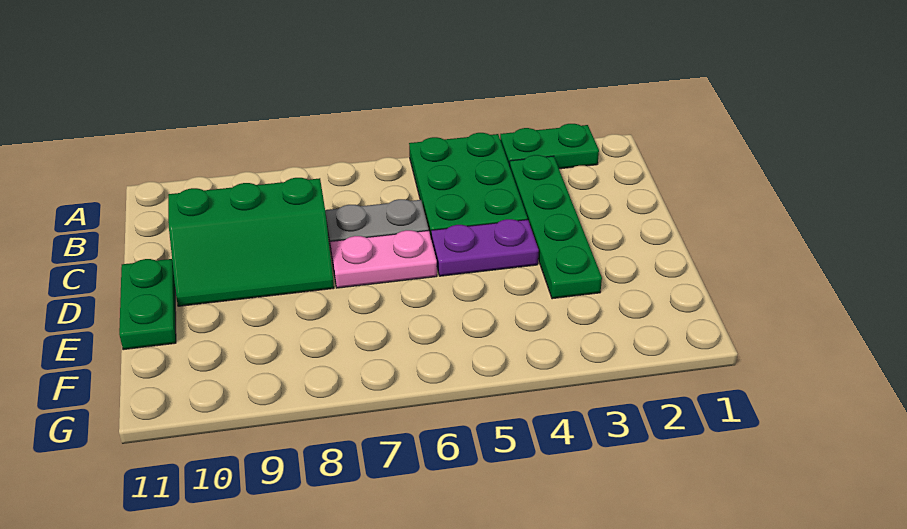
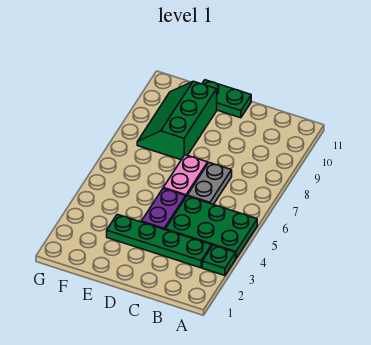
green 1x2 plate [500,124,599,169] -> green 1x1 plate [202,245,236,276]
green 2x3 slope [168,178,334,306] -> green 2x3 slope moved to [137,81,217,160]

